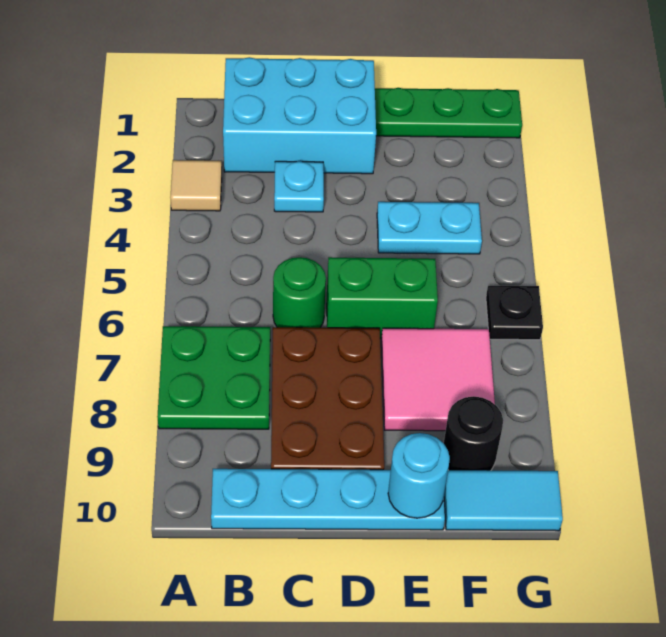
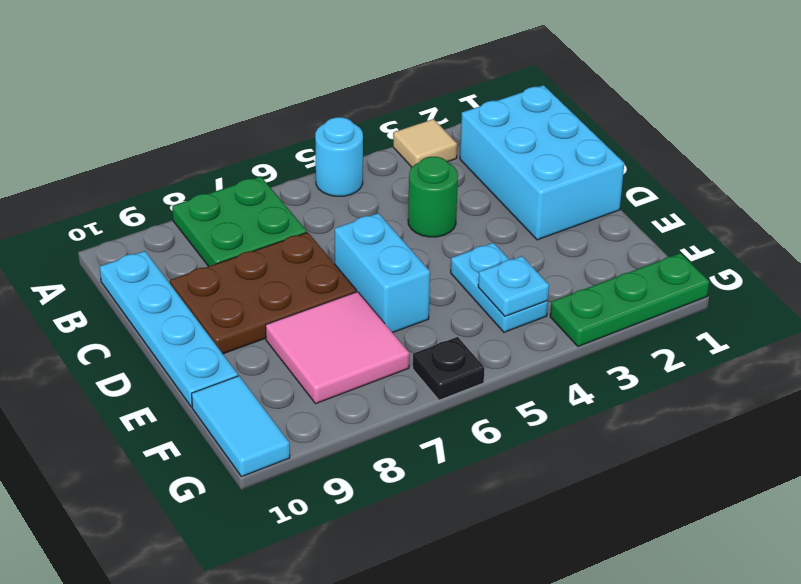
cyan 1x1 plate [274,161,324,212] -> cyan 1x1 plate moved to [478,256,549,316]
green 1x1 round brick [273,257,326,328] -> green 1x1 round brick moved to [408,157,458,237]
green 1x2 brick [327,257,438,338] -> cyan 1x2 brick [335,213,430,333]
green 1x3 plate [375,88,522,138] -> green 1x3 plate turned to [550,253,709,346]
cyan 1x1 round brick [388,433,450,518] -> cyan 1x1 round brick moved to [315,117,363,196]
black 1x1 round brick [444,396,503,471] -> none

